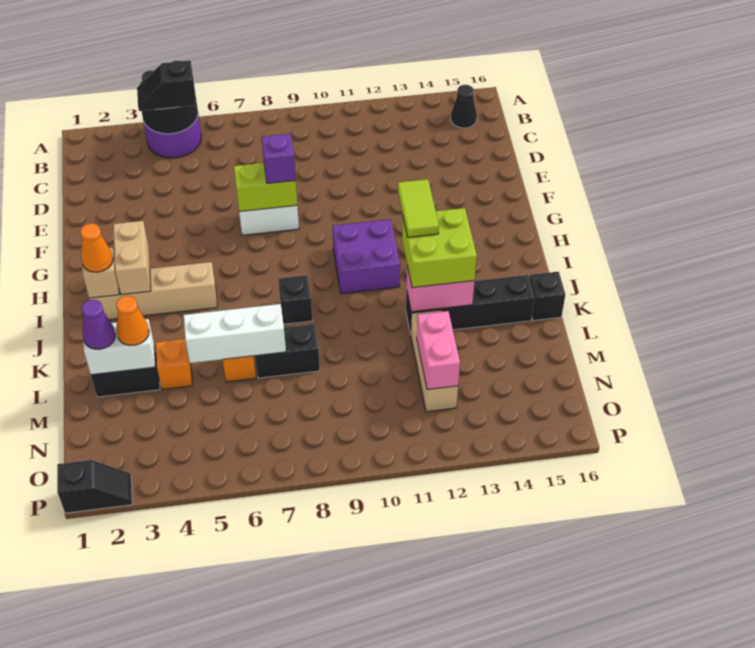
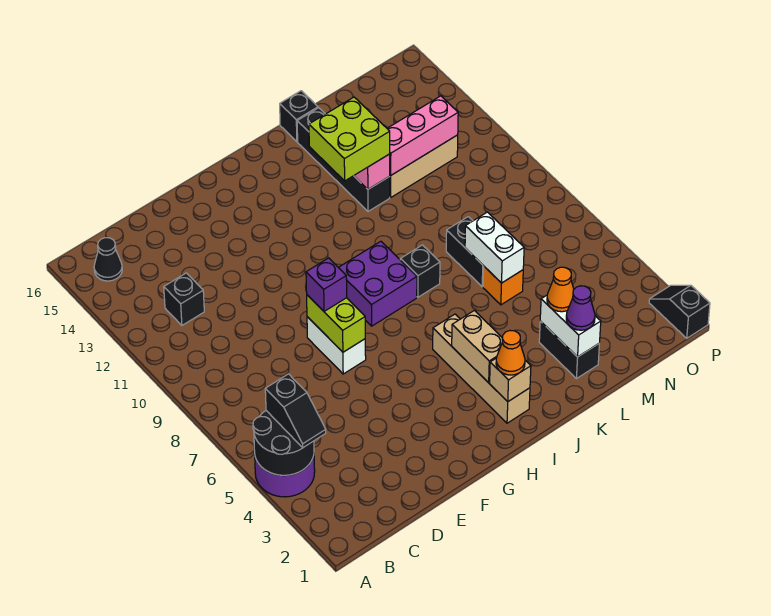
none -> black 1x1 brick [164,273,204,325]
tan 1x2 brick [113,221,151,295] -> tan 1x2 brick turned to [452,311,502,383]
purple 2x2 brick [333,219,400,294] -> purple 2x2 brick moved to [338,241,417,326]
lime 1x2 tile [398,179,439,237] -> none
orange 1x1 brick [155,339,192,389] -> none
white 1x3 brick [184,304,286,363] -> white 1x2 brick [465,212,524,283]
pink 1x2 brick [417,311,460,390] -> pink 1x3 brick [387,96,458,175]

